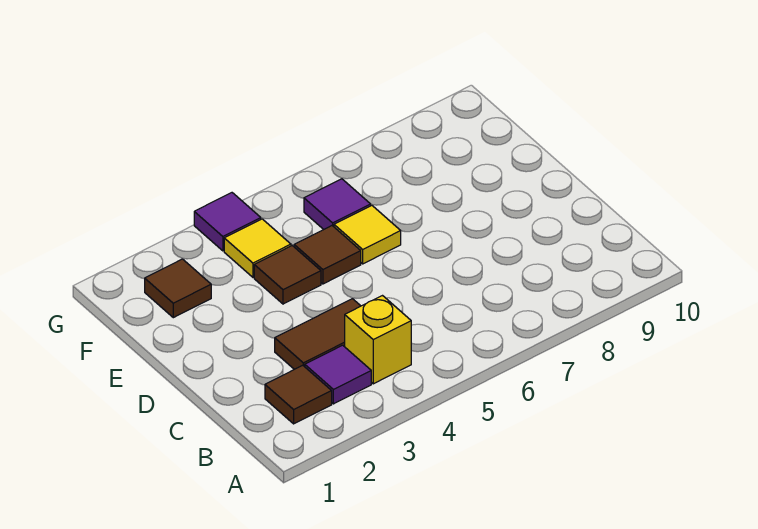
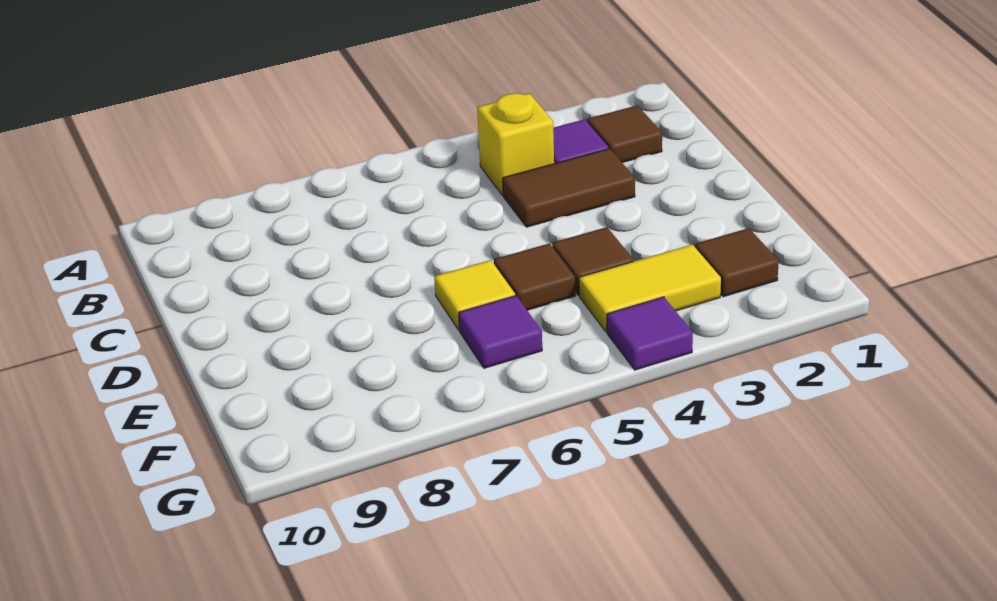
yellow 1x1 tile [224,219,291,277] -> yellow 1x2 tile [579,244,721,332]

